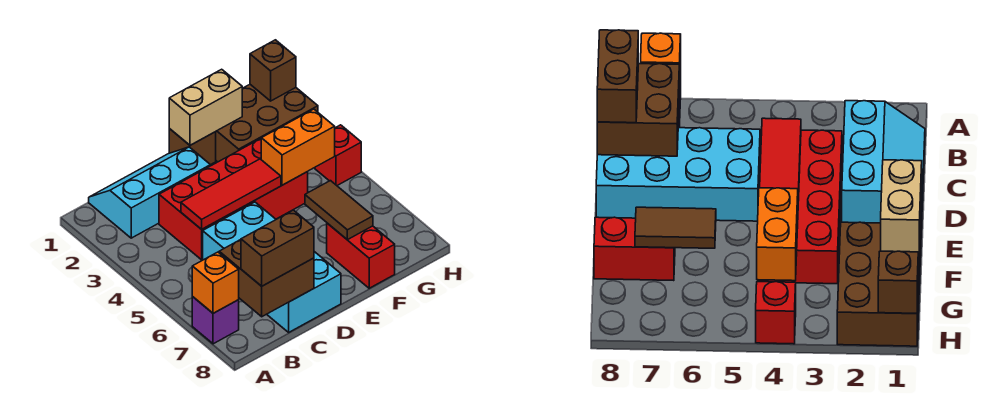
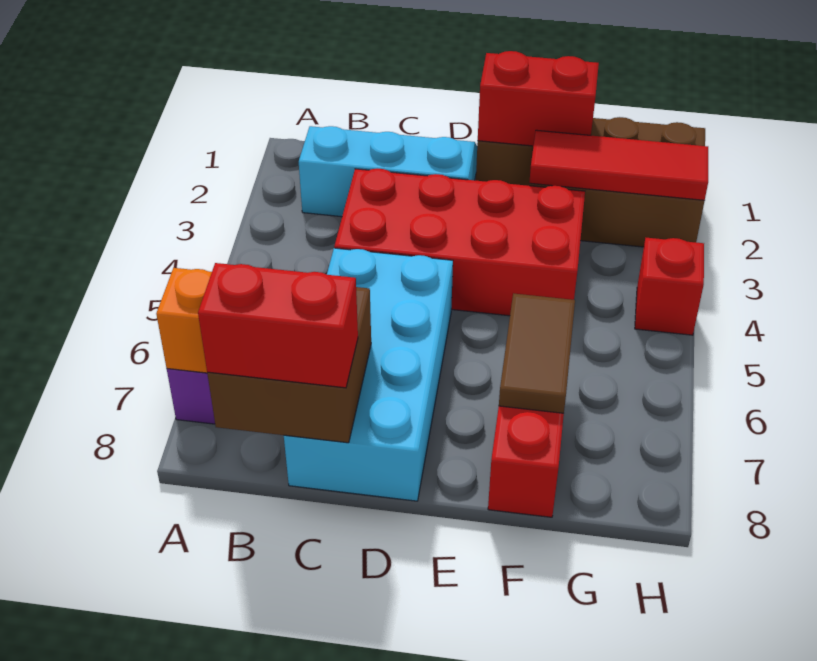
brown 1x2 brick [241,210,314,286] -> red 1x2 brick [198,263,358,388]
red 1x3 tile [181,159,281,229] -> red 1x3 tile moved to [529,130,708,200]
tan 1x2 brick [169,69,242,145] -> red 1x2 brick [478,51,599,146]
orange 1x2 brick [261,109,335,185] -> none
brown 1x1 brick [250,40,296,101] -> none

